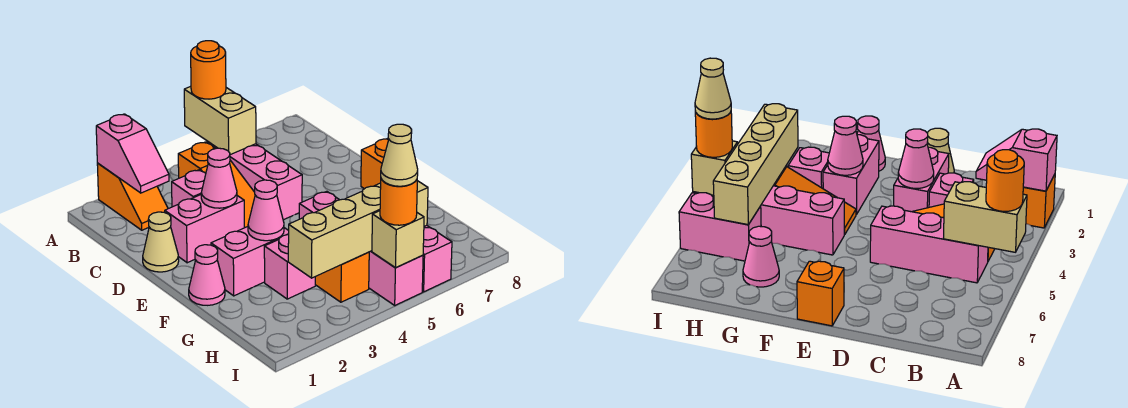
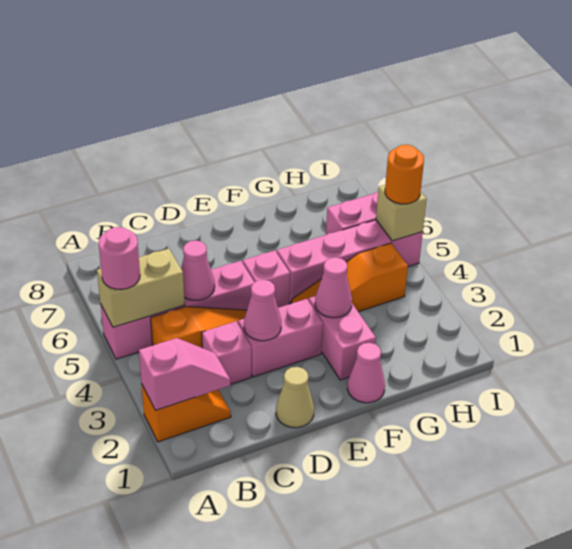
orange 1x1 round brick [191,41,226,99] -> pink 1x1 round brick [99,227,140,290]
pink 1x3 brick [207,141,302,220] -> pink 1x4 brick [100,261,254,359]
pink 1x2 brick [165,195,244,263] -> pink 1x2 brick turned to [238,299,323,377]
orange 1x1 brick [361,138,389,189] -> none
pink 1x1 brick [264,235,315,299] -> pink 1x1 brick moved to [243,251,290,308]
pink 1x1 cone [743,226,779,287] -> pink 1x1 cone moved to [181,240,215,300]
tan 1x4 brick [288,181,428,278] -> none
tan 1x1 cone [381,124,418,186] -> none

